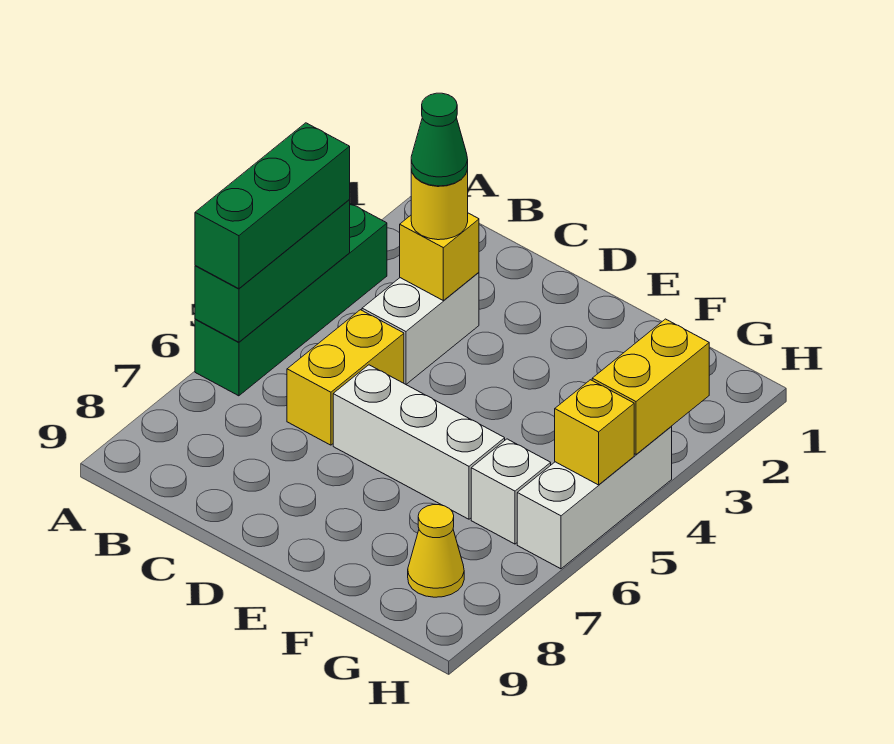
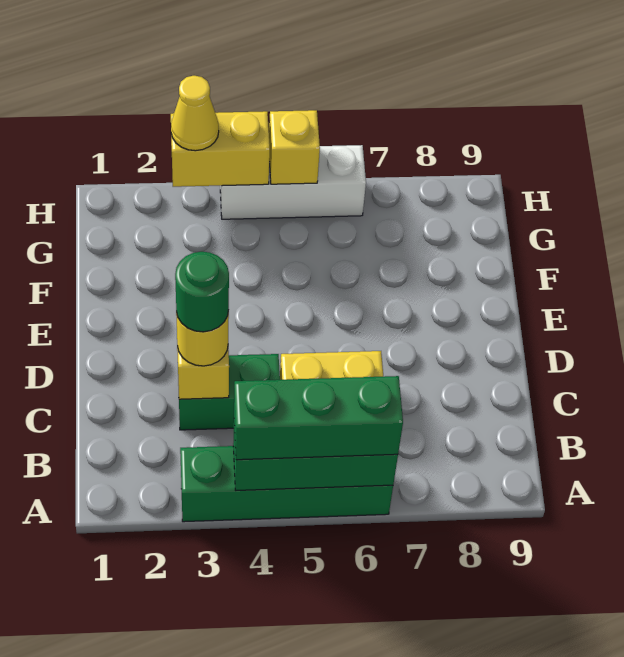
white 1x2 brick [362,272,479,384] -> green 1x2 brick [179,354,280,430]
green 1x1 cone [411,93,468,186] -> green 1x1 round brick [175,252,229,332]
white 1x3 brick [333,365,505,519] -> none
white 1x1 brick [471,439,551,544] -> none
yellow 1x1 cone [408,505,464,597] -> yellow 1x1 cone moved to [171,76,219,151]

